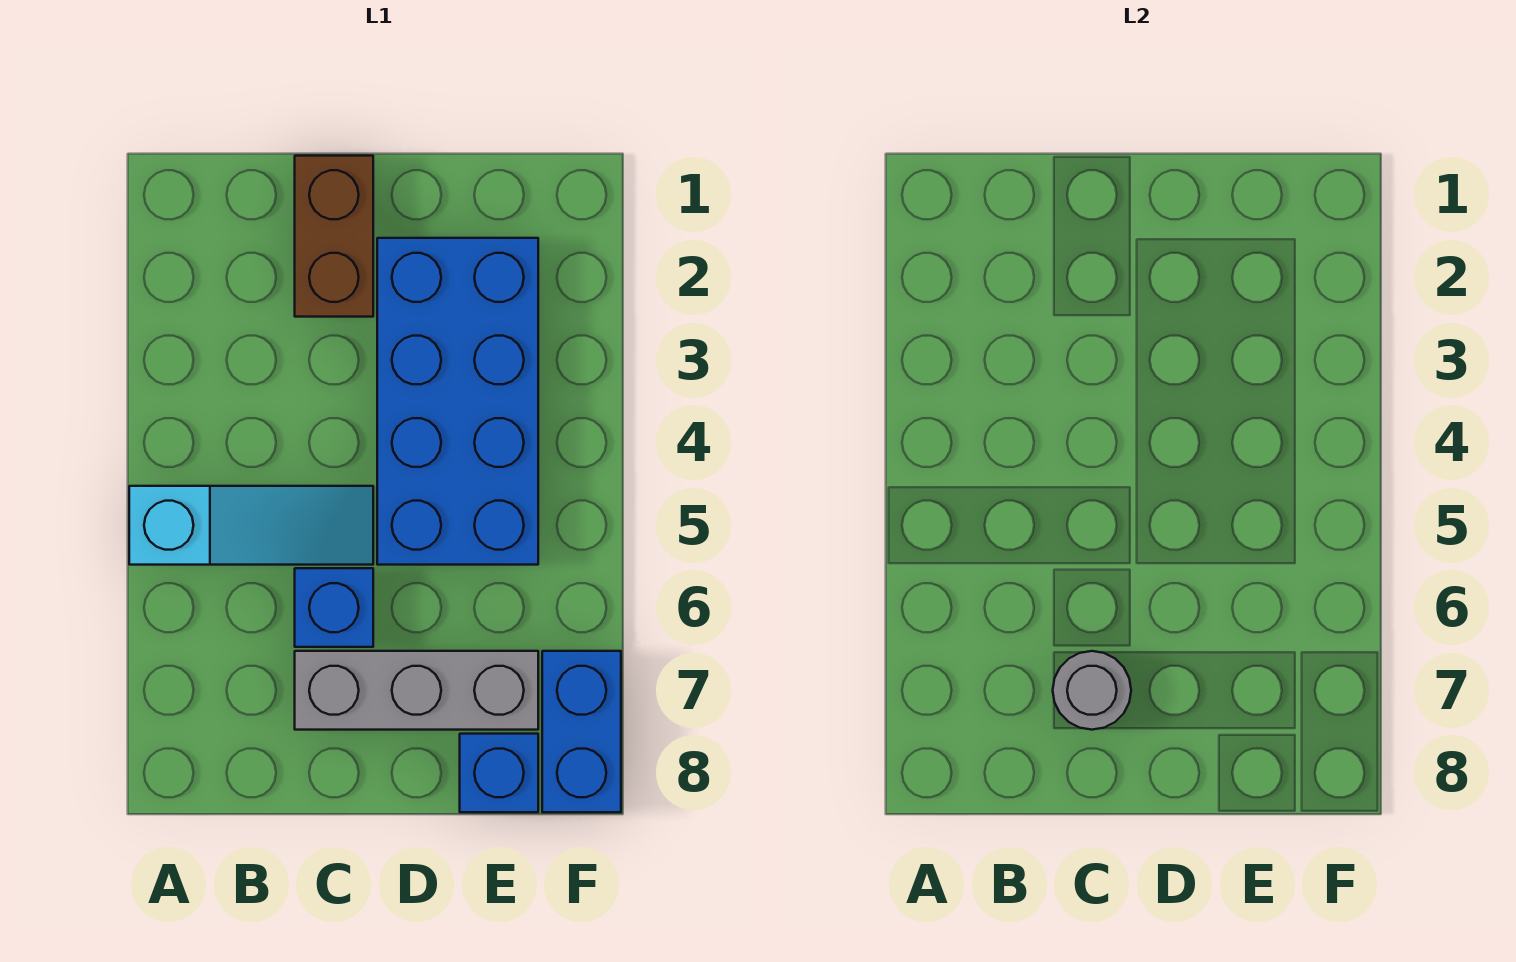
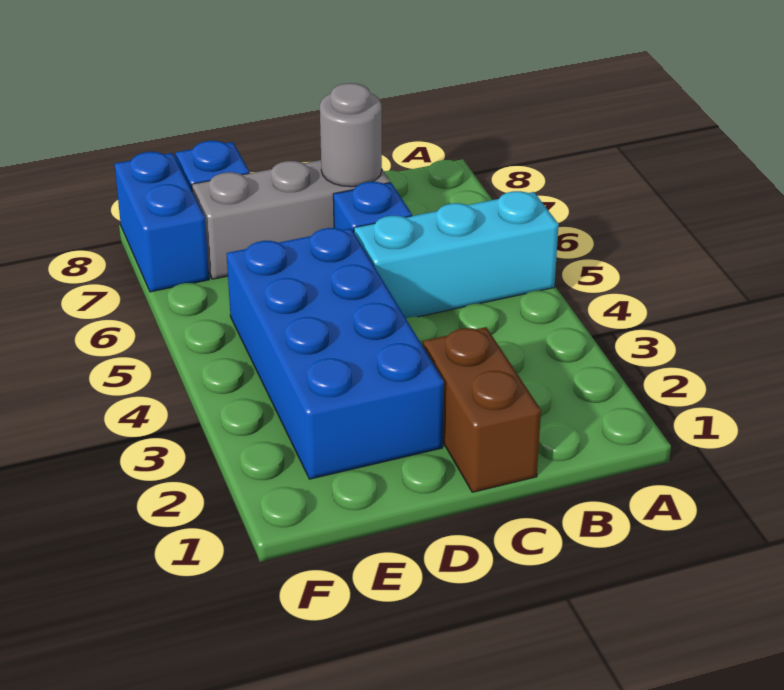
cyan 1x3 slope [129,486,373,565] -> cyan 1x3 brick [354,191,559,318]

